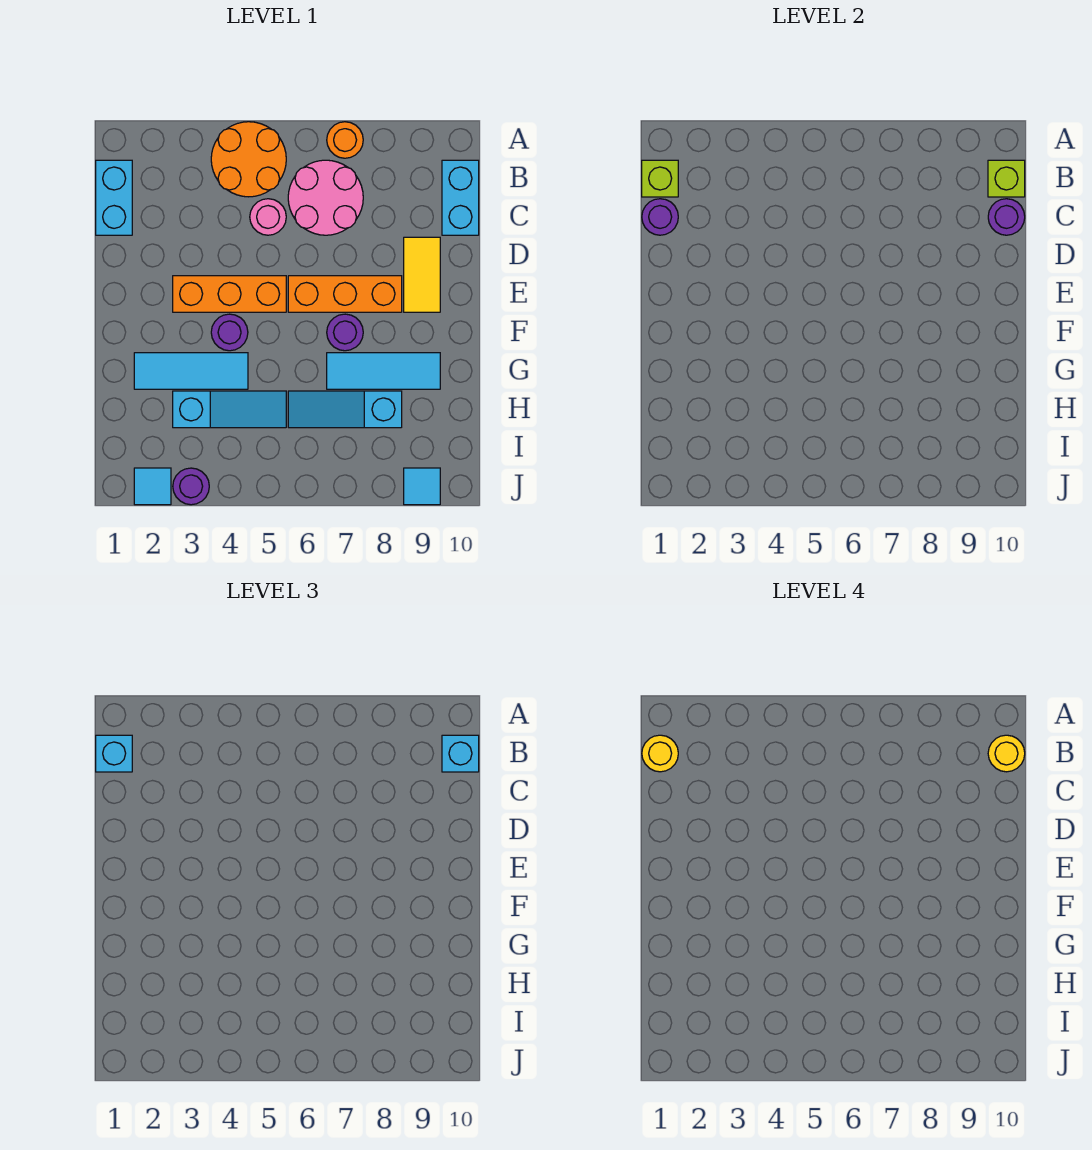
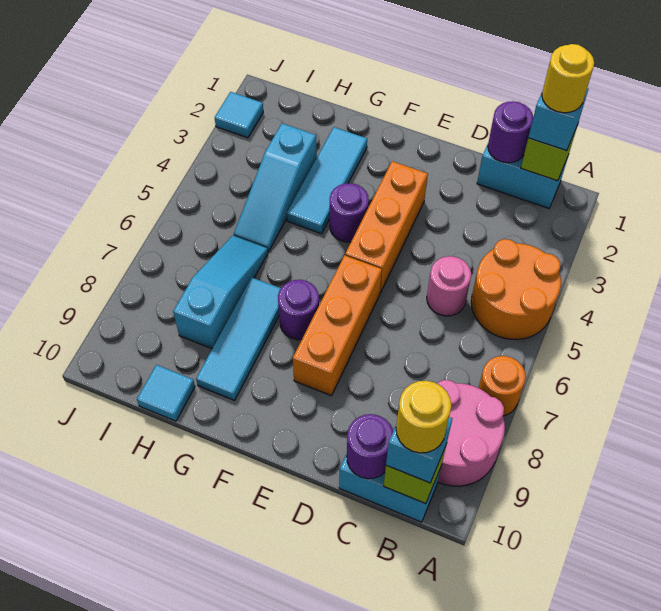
pink 2x2 round brick [288,160,363,235] -> pink 2x2 round brick moved to [437,380,505,486]
yellow 1x2 tile [404,237,440,312] -> none
purple 1x1 round brick [173,468,209,505] -> none
cyan 1x1 tile [404,468,440,505] -> cyan 1x1 tile moved to [137,365,195,421]

